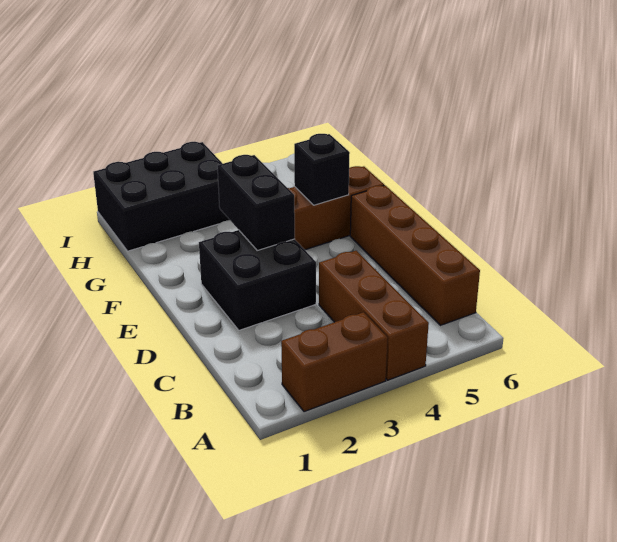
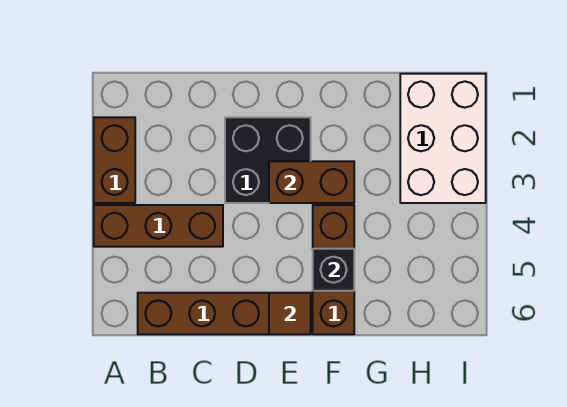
black 1x2 brick [217,155,295,250] -> brown 1x2 brick [269,161,354,203]
none -> brown 1x1 tile [269,293,311,334]
black 2x3 brick [93,142,229,251] -> white 2x3 brick [400,74,486,203]

